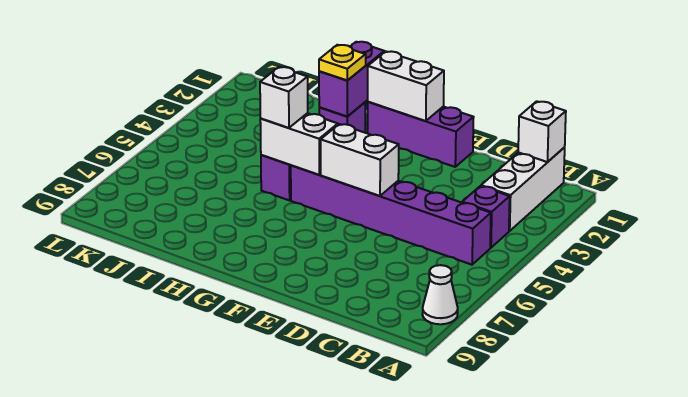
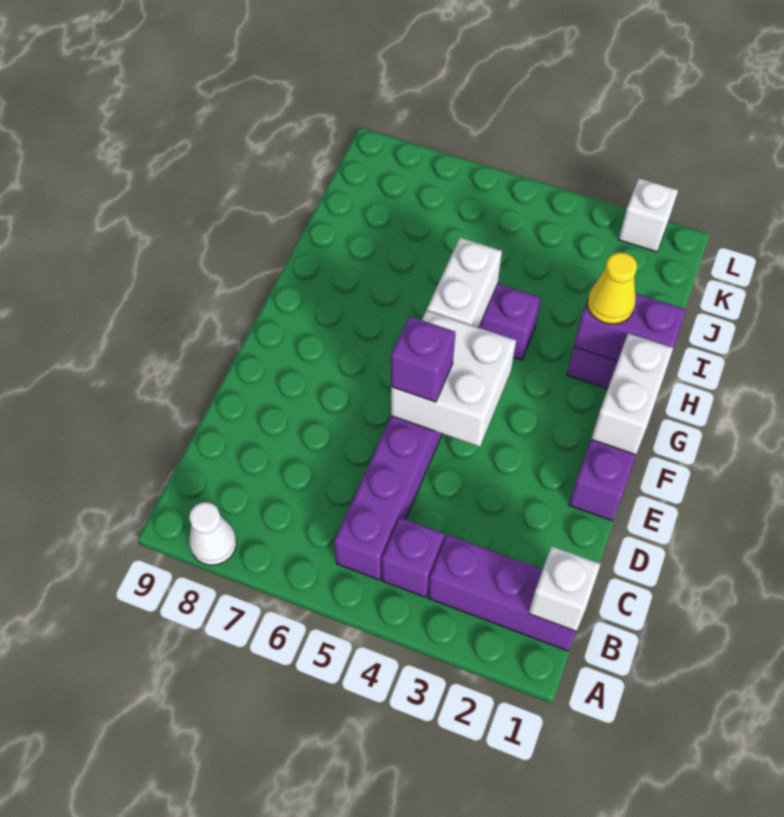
white 1x3 brick [481,147,565,231] -> purple 1x3 brick [428,535,576,651]
white 1x2 brick [321,124,399,196] -> white 2x2 brick [391,311,516,447]
none -> purple 1x1 brick [391,316,455,402]
yellow 1x1 plate [319,45,366,80] -> yellow 1x1 cone [587,252,637,324]
white 1x1 brick [260,67,308,128] -> white 1x1 brick moved to [618,178,678,252]

